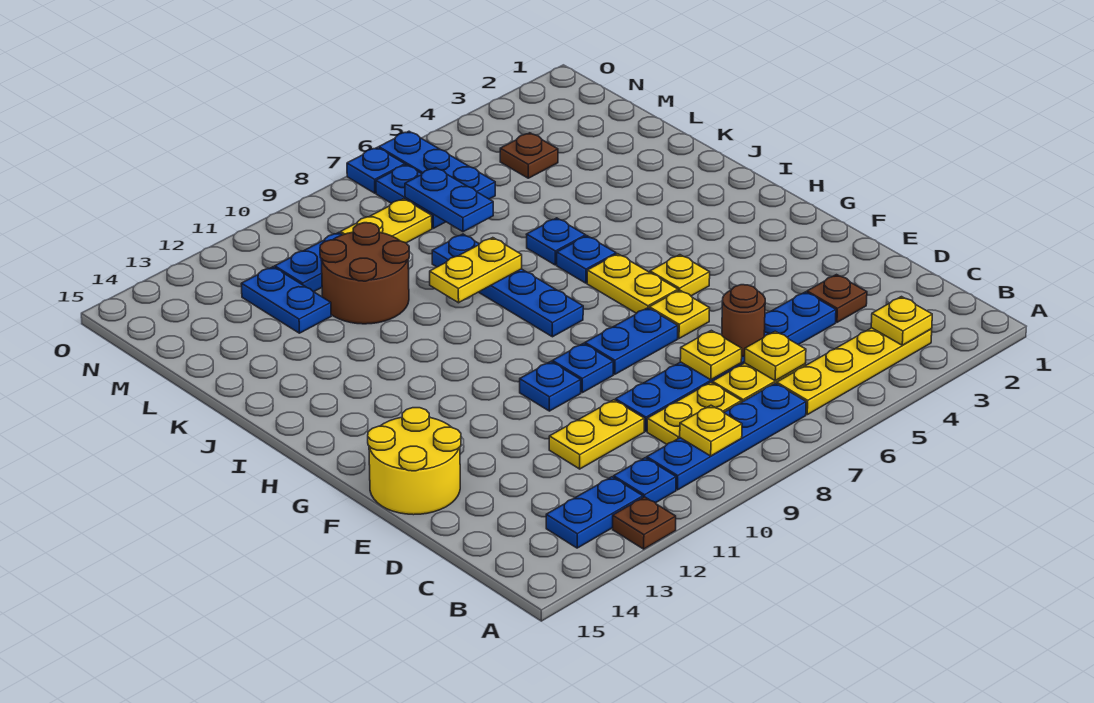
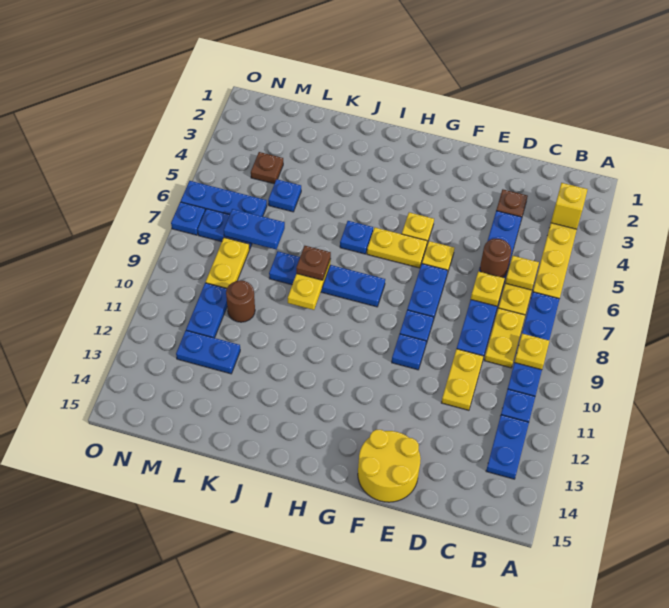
brown 1x1 plate [613,497,676,549] -> brown 1x1 plate moved to [296,246,331,280]
yellow 1x1 plate [871,297,932,345] -> yellow 1x1 brick [551,183,588,229]
blue 1x1 plate [526,218,586,265] -> blue 1x1 plate moved to [268,179,301,212]
brown 2x2 round brick [320,223,409,324] -> brown 1x1 round brick [226,281,255,322]

